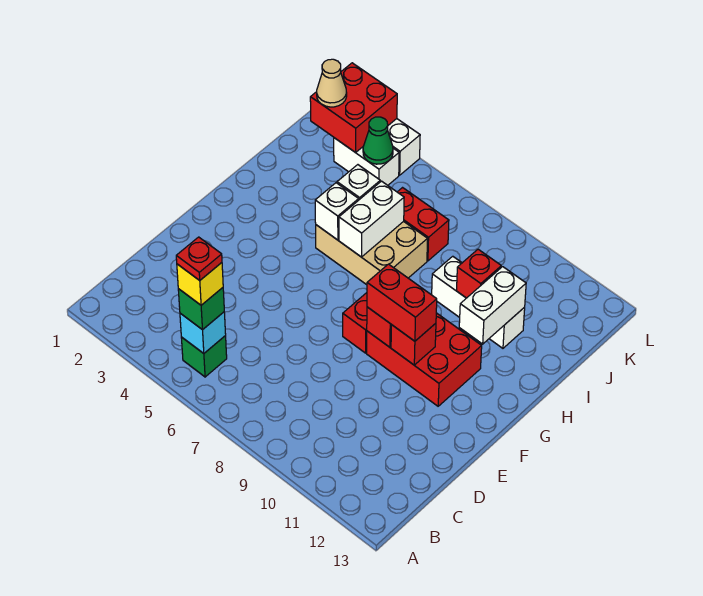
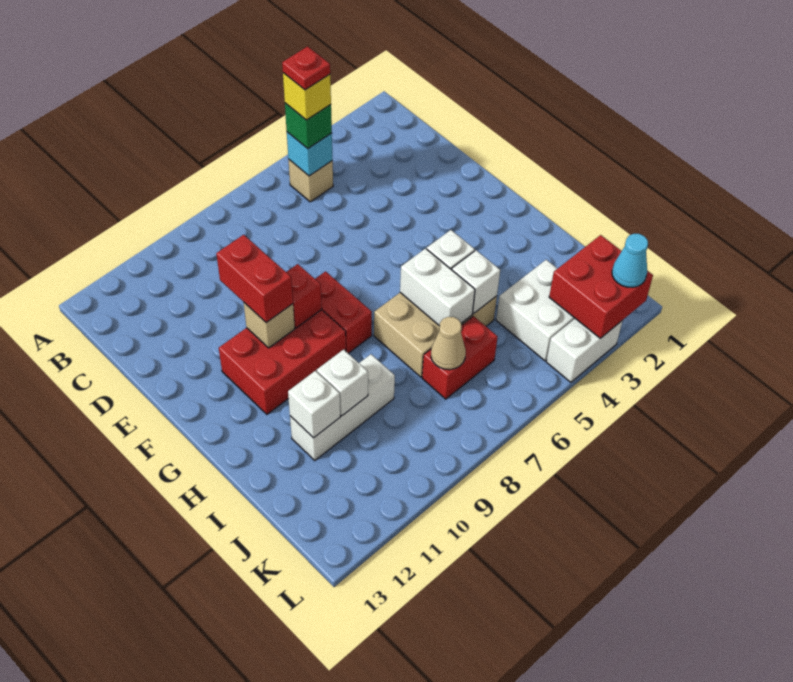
green 1x1 brick [181,336,227,377] -> tan 1x1 brick [288,159,333,202]
red 1x2 brick [367,264,437,341] -> red 1x2 brick turned to [216,235,293,323]
red 1x1 brick [391,323,436,365] -> tan 1x1 brick [244,303,295,348]
white 1x2 brick [459,267,526,344] -> white 1x1 brick [288,371,340,438]
red 1x1 brick [457,249,501,298] -> white 1x1 brick [317,350,368,416]
tan 1x1 cone [317,59,347,107] -> tan 1x1 cone moved to [431,317,466,370]
white 1x2 brick [334,138,399,185] -> white 2x2 brick [496,260,575,361]
green 1x1 cone [363,117,393,164] -> none
none -> cyan 1x1 cone [612,234,648,287]

